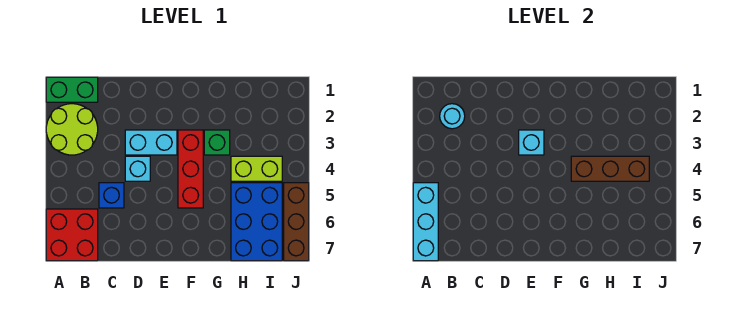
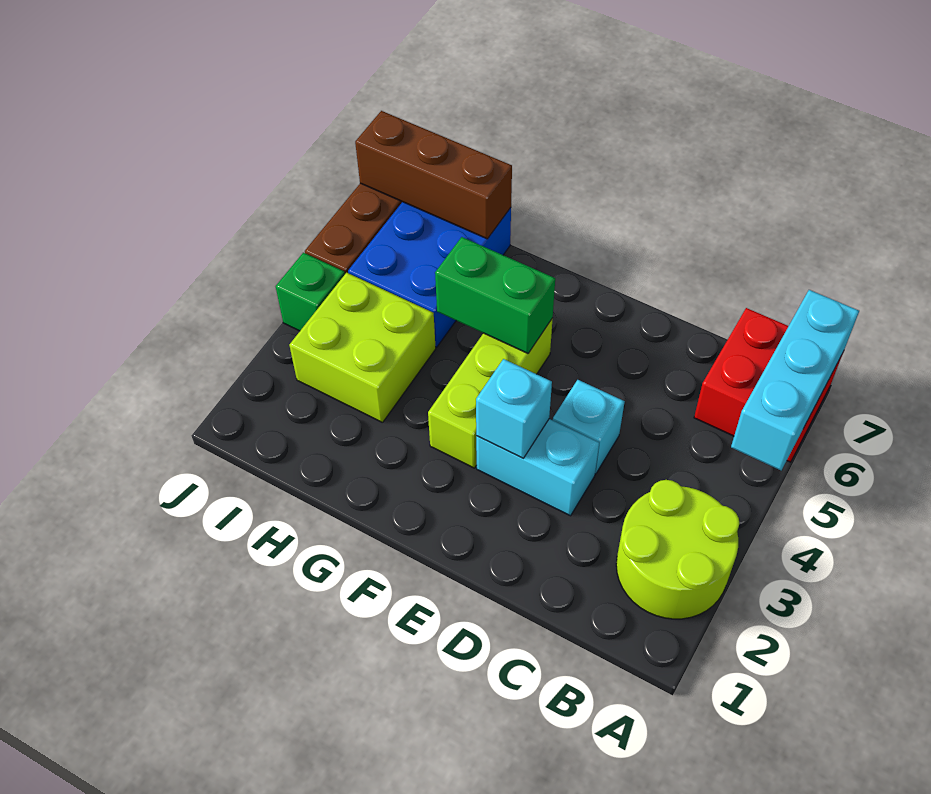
green 1x2 brick [46,77,98,102] -> green 1x2 brick moved to [435,237,555,353]
cyan 1x1 round brick [440,104,465,129] -> none
blue 1x1 brick [99,183,124,208] -> none
red 1x3 brick [178,130,203,208] -> lime 1x3 brick [428,318,553,468]
green 1x1 brick [204,130,230,155] -> green 1x1 brick moved to [276,253,345,331]
brown 1x3 brick [571,156,649,181] -> brown 1x3 brick moved to [355,111,512,239]
lime 1x2 brick [231,156,282,181] -> lime 2x2 brick [289,273,436,423]

